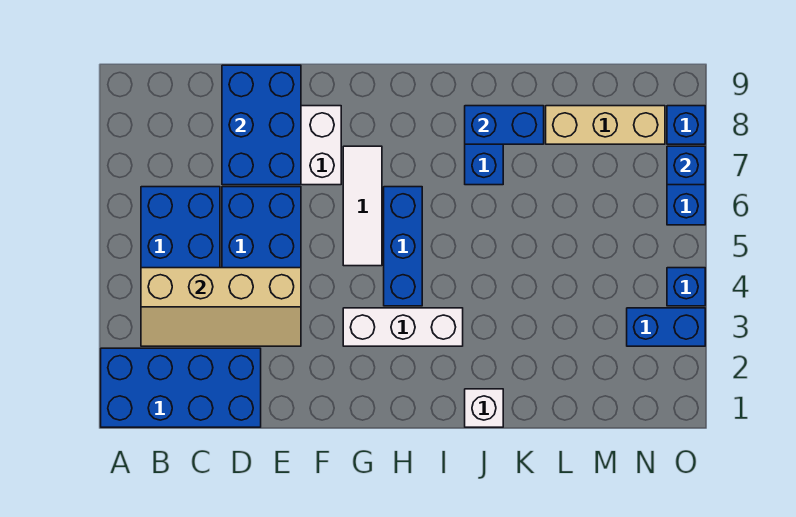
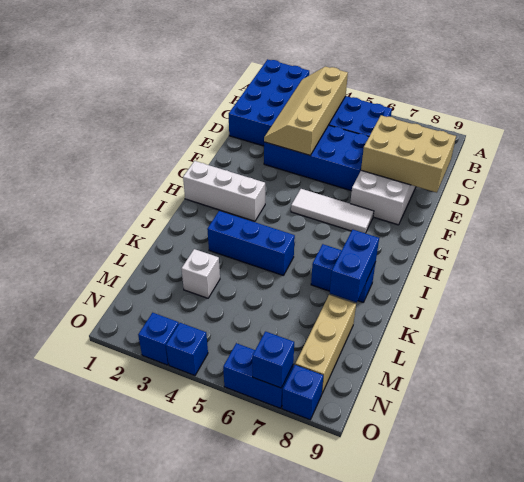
blue 2x3 brick [222,65,301,185] -> tan 2x3 brick [361,115,456,193]
white 1x3 brick [343,308,463,346] -> white 1x3 brick turned to [183,161,265,221]
blue 1x3 brick [384,187,422,306] -> blue 1x3 brick moved to [207,211,295,276]
white 1x1 brick [465,389,503,427] -> white 1x1 brick moved to [182,249,220,298]
blue 1x2 brick [627,308,705,346] -> blue 1x1 brick [138,313,179,365]

